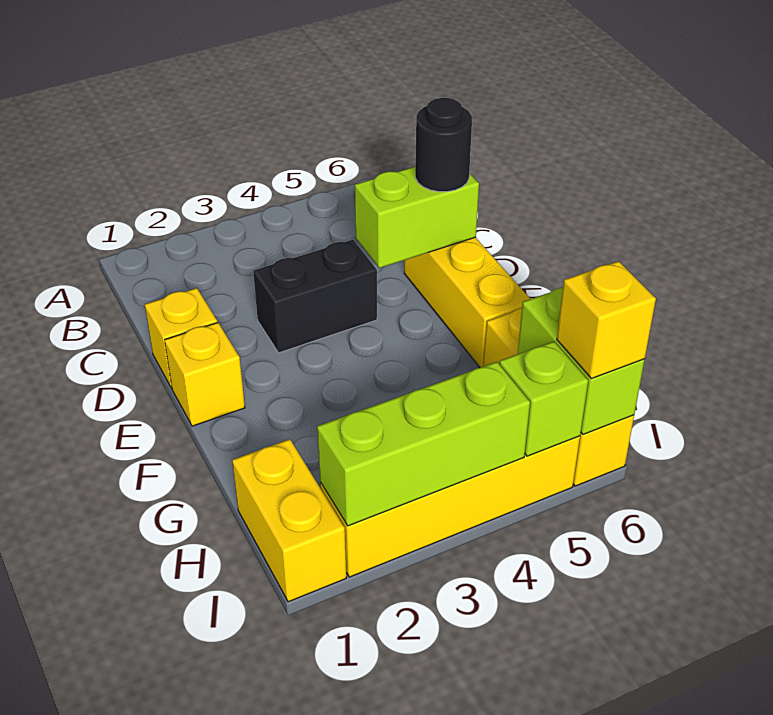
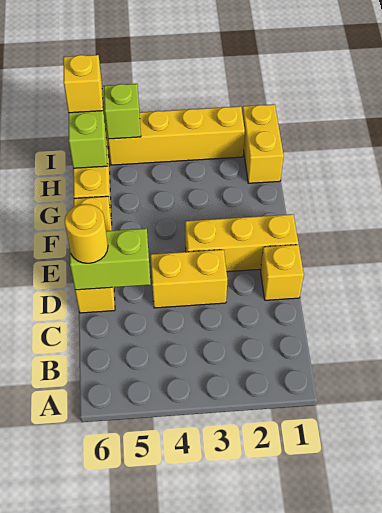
black 1x2 brick [253,240,377,353] -> yellow 1x2 brick [151,250,227,308]
black 1x1 round brick [415,98,472,192] -> yellow 1x1 round brick [65,204,108,263]
yellow 1x1 brick [165,322,245,426] -> yellow 1x3 brick [185,214,298,272]
lime 1x3 brick [317,362,530,526] -> none

